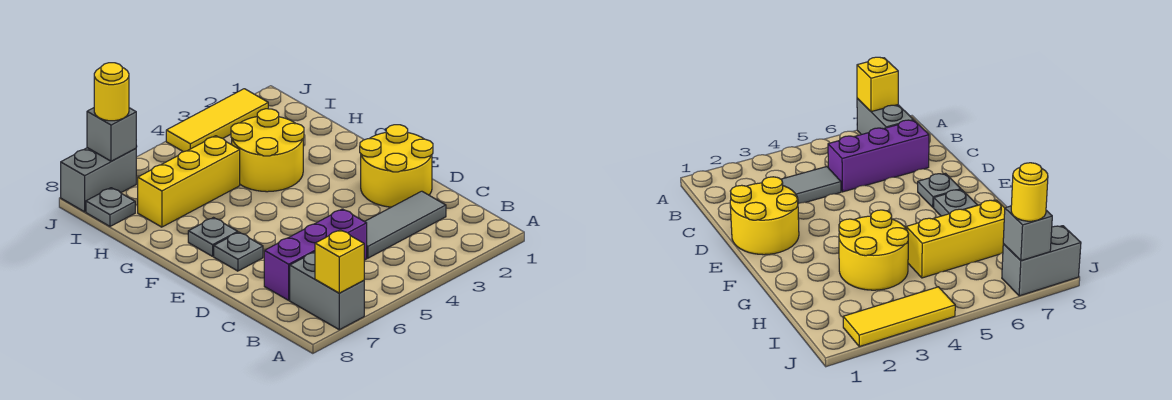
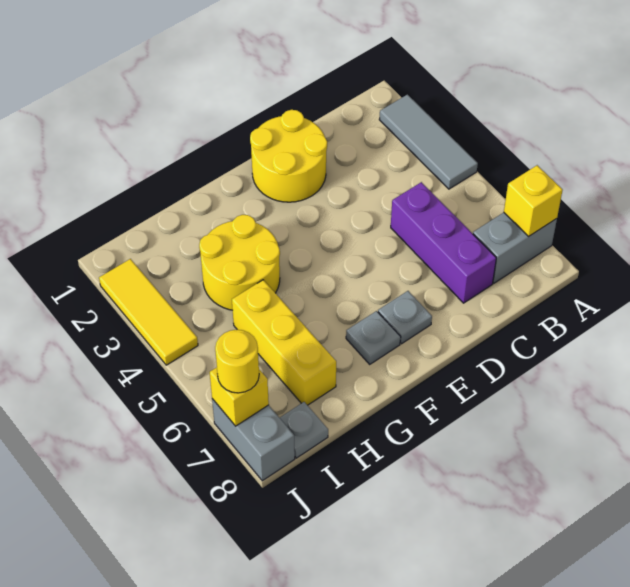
grey 1x3 tile [365,191,446,258] -> grey 1x3 tile moved to [379,95,478,189]
grey 1x1 brick [87,108,136,161] -> yellow 1x1 brick [210,367,269,426]

